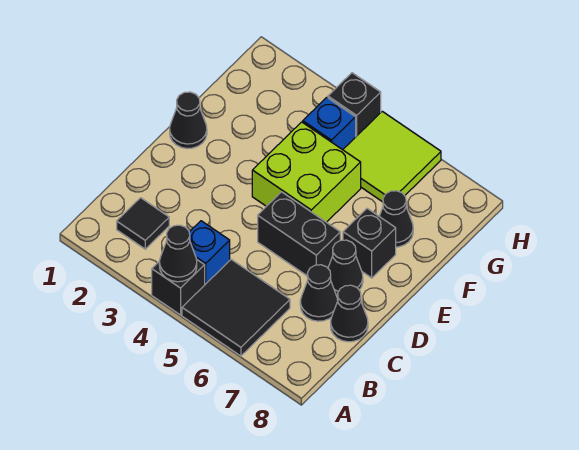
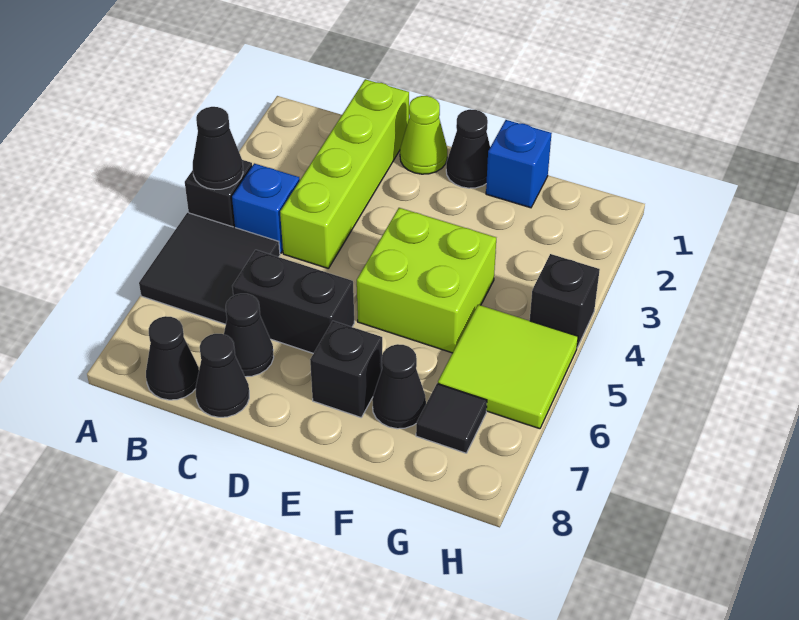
black 1x1 tile [117,198,169,249] -> black 1x1 tile moved to [416,384,487,453]
none -> lime 1x4 brick [280,79,409,269]
none -> lime 1x1 cone [400,96,447,174]
black 1x2 brick [258,192,340,276] -> black 1x2 brick turned to [232,250,354,353]
black 1x1 cone [328,240,363,296] -> black 1x1 cone moved to [146,316,199,400]
blue 1x1 brick [303,97,356,150] -> blue 1x1 brick moved to [486,120,552,208]

